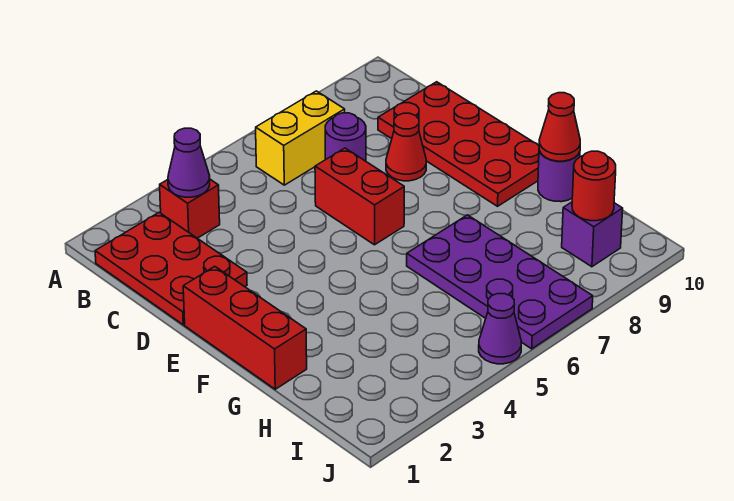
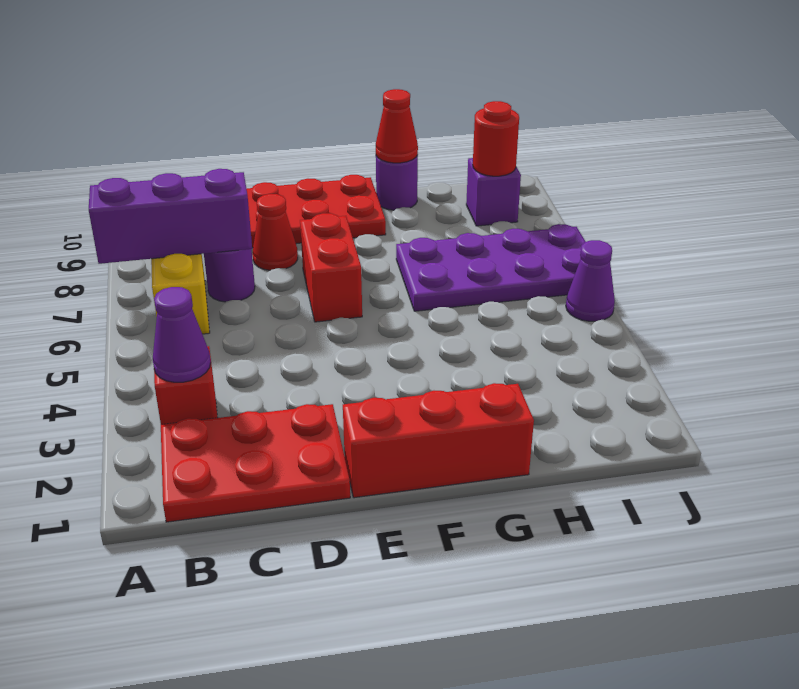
none -> purple 1x3 brick [89,169,252,264]
red 1x2 brick [315,148,404,245] -> red 1x2 brick turned to [300,213,362,322]

